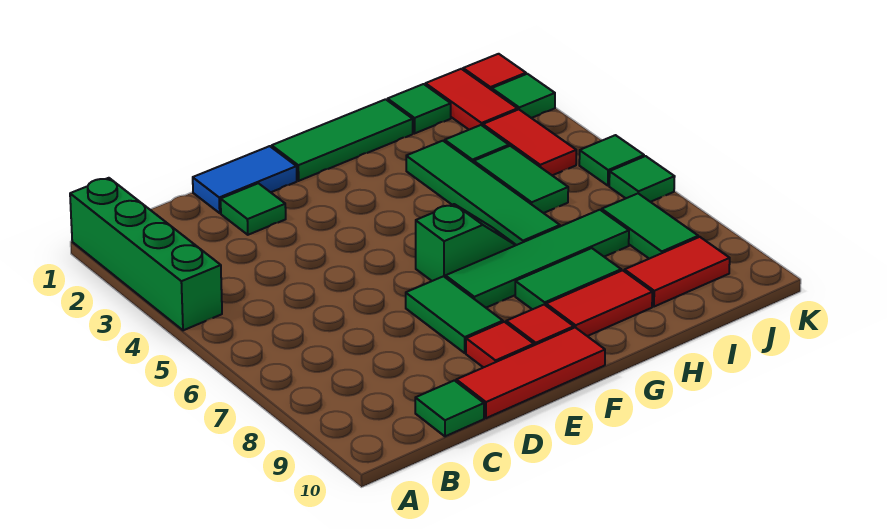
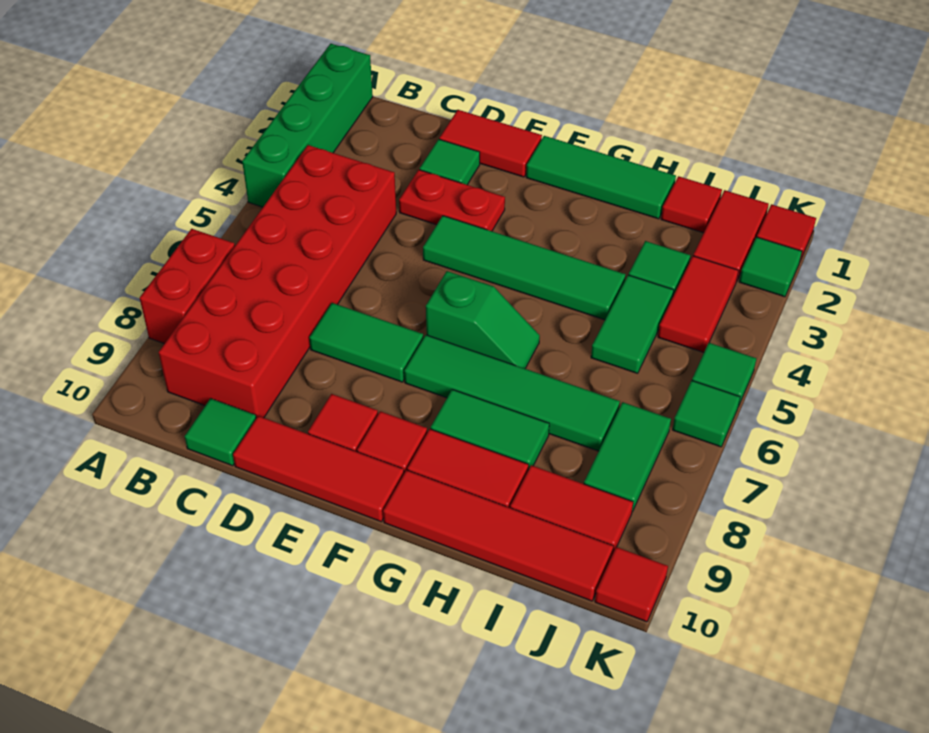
none -> red 1x2 brick [140,229,235,344]
none -> red 2x6 brick [159,145,396,418]
blue 1x2 tile [193,146,297,213] -> red 1x2 tile [439,110,542,177]
none -> red 1x2 plate [399,170,505,231]
green 1x2 tile [406,276,503,353] -> green 1x2 tile turned to [309,303,423,382]
none -> red 1x4 tile [383,470,613,601]
green 1x4 tile [406,141,560,245] -> green 1x4 tile turned to [423,216,626,320]
green 1x1 tile [388,84,451,133] -> red 1x1 tile [661,176,722,233]
none -> red 1x1 tile [595,547,668,622]

